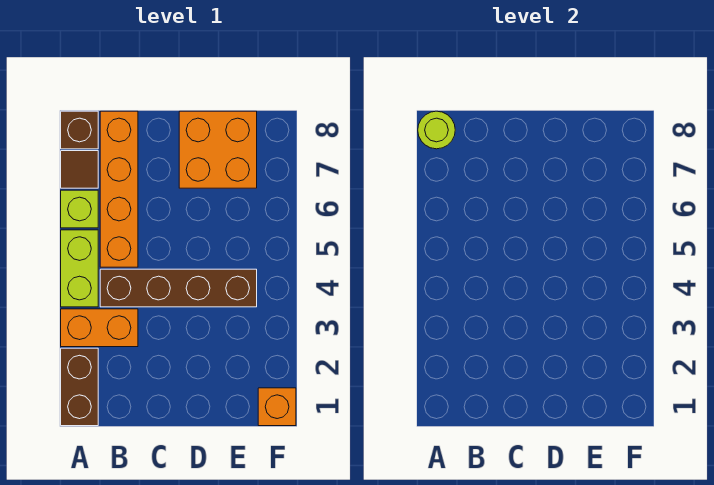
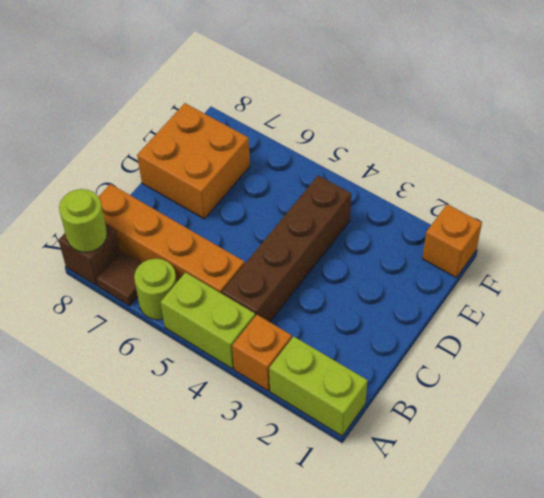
brown 1x2 brick [61,348,98,426] -> lime 1x2 brick [269,336,368,436]
orange 1x2 brick [61,309,138,347] -> orange 1x1 brick [232,315,292,391]
lime 1x1 brick [61,190,98,228] -> lime 1x1 round brick [134,259,177,320]

